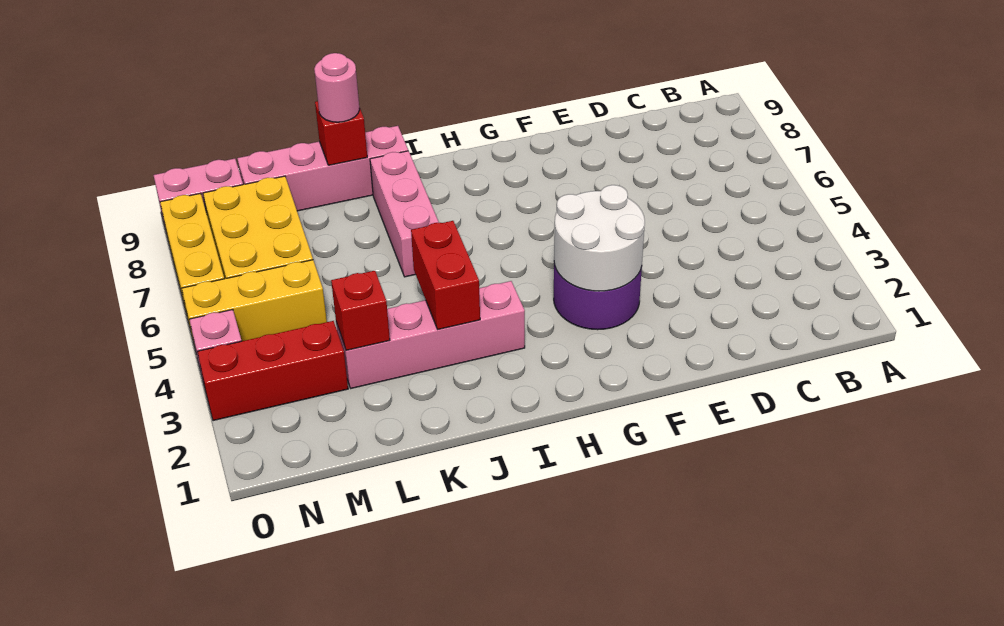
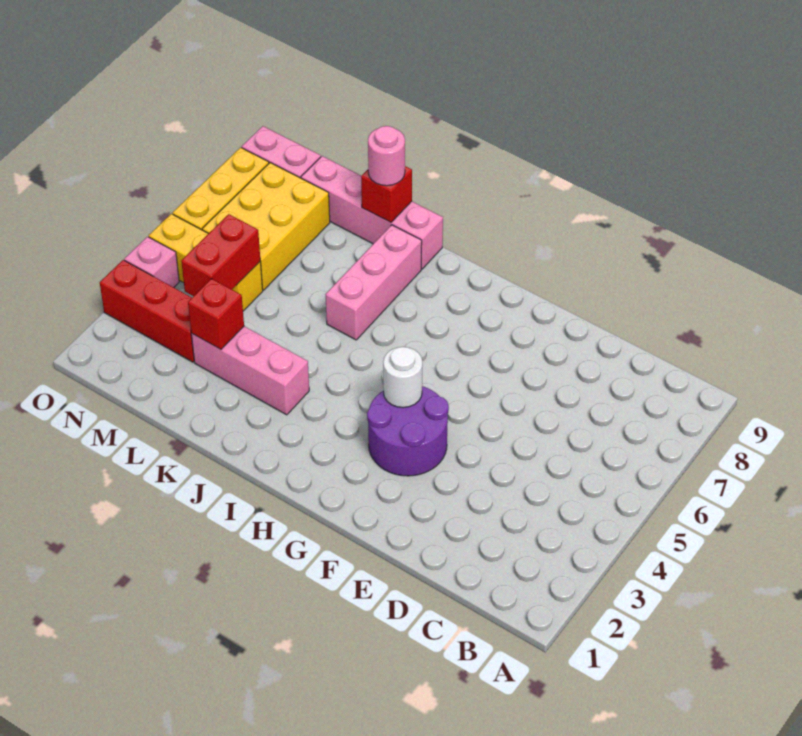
white 2x2 round brick [554,185,645,291] -> white 1x1 round brick [383,347,422,408]
pink 1x4 brick [336,281,525,388] -> pink 1x3 brick [191,326,309,415]
red 1x2 brick [411,221,480,329] -> red 1x2 brick moved to [181,214,260,296]

